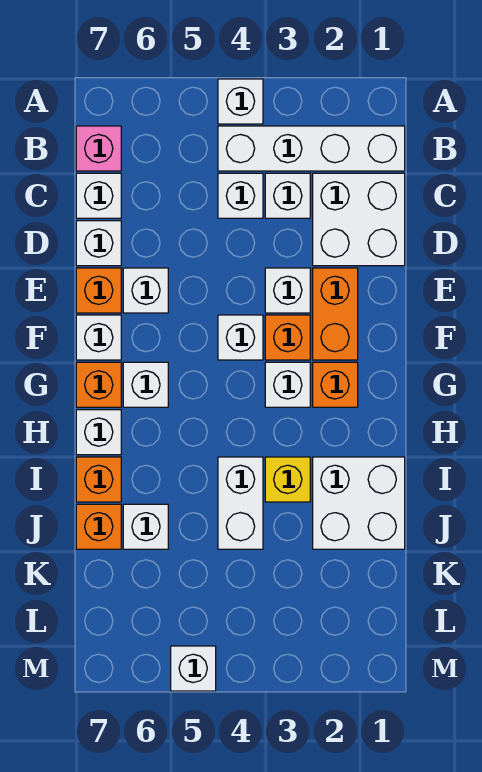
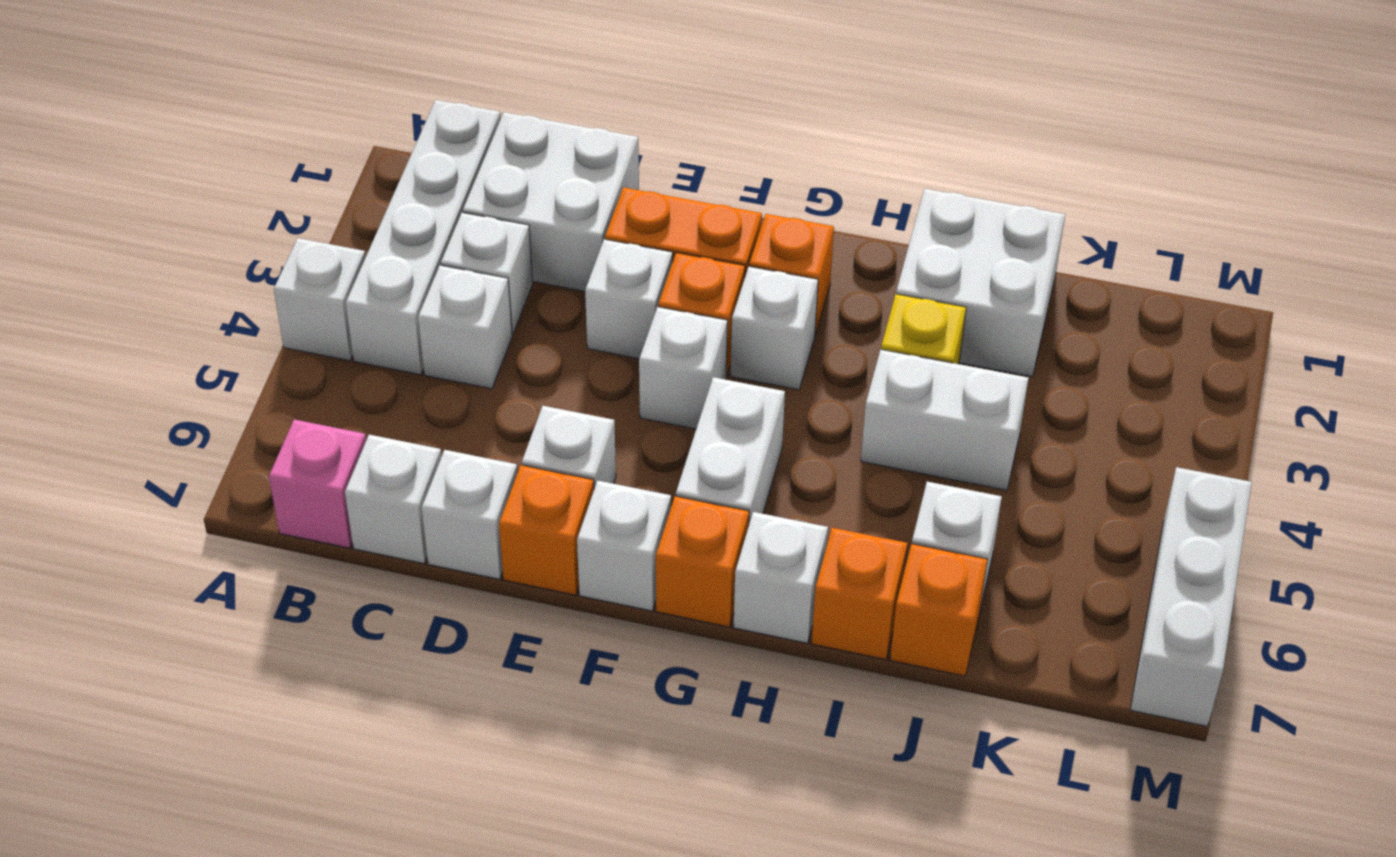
white 1x1 brick [123,362,168,407] -> white 1x2 brick [676,377,785,524]
white 1x1 brick [171,646,216,691] -> white 1x3 brick [1130,467,1252,726]

